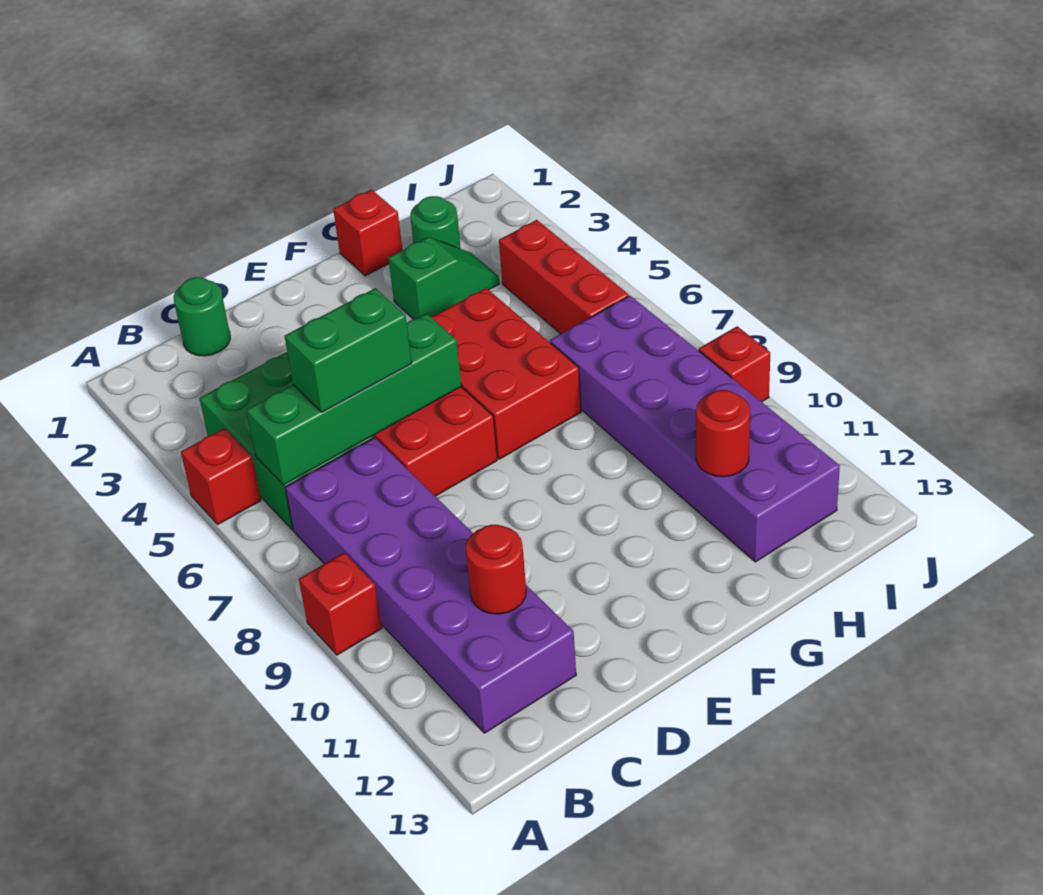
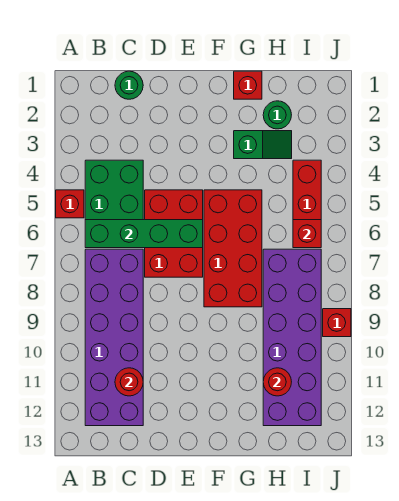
red 1x1 brick [299,553,382,655] -> red 1x1 brick moved to [293,220,321,248]
green 1x2 brick [285,288,412,412] -> none
red 2x3 brick [431,288,581,459] -> red 2x4 brick [204,190,262,307]

